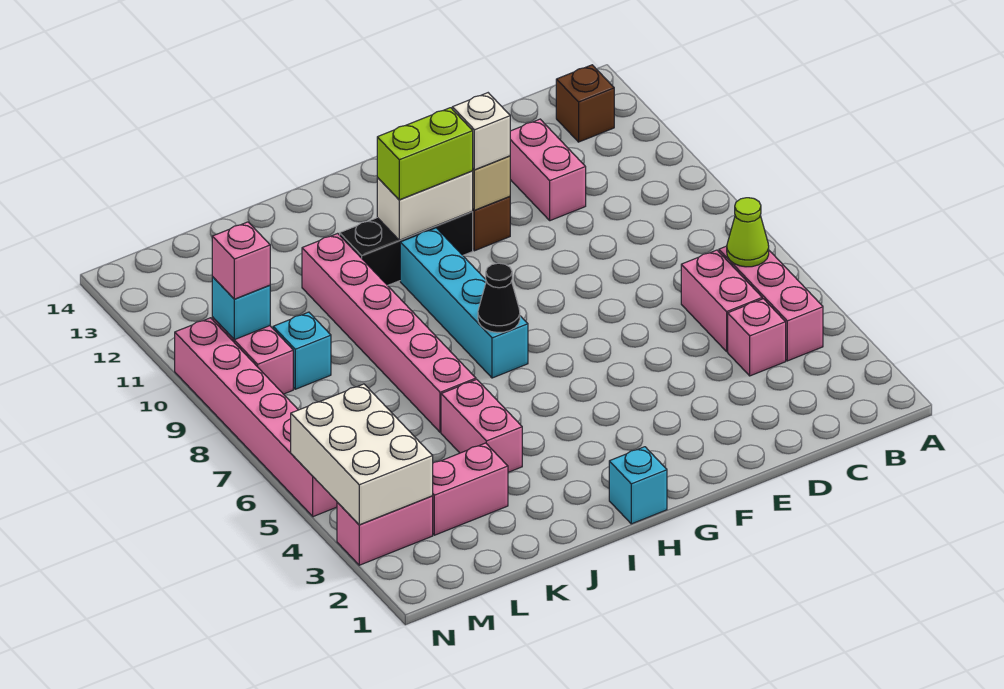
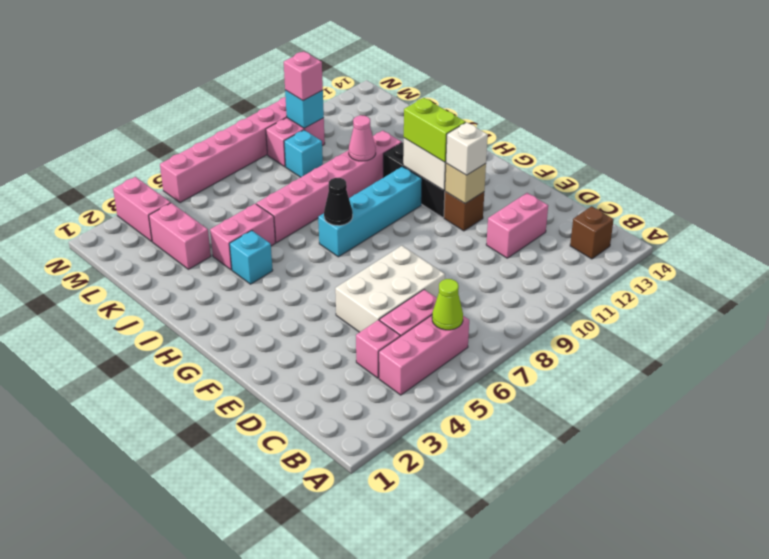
cyan 1x1 brick [609,447,667,524] -> cyan 1x1 brick moved to [230,230,273,284]
none -> pink 1x1 cone [349,115,376,161]
white 2x3 brick [291,384,433,525] -> white 2x3 brick moved to [335,246,445,332]

